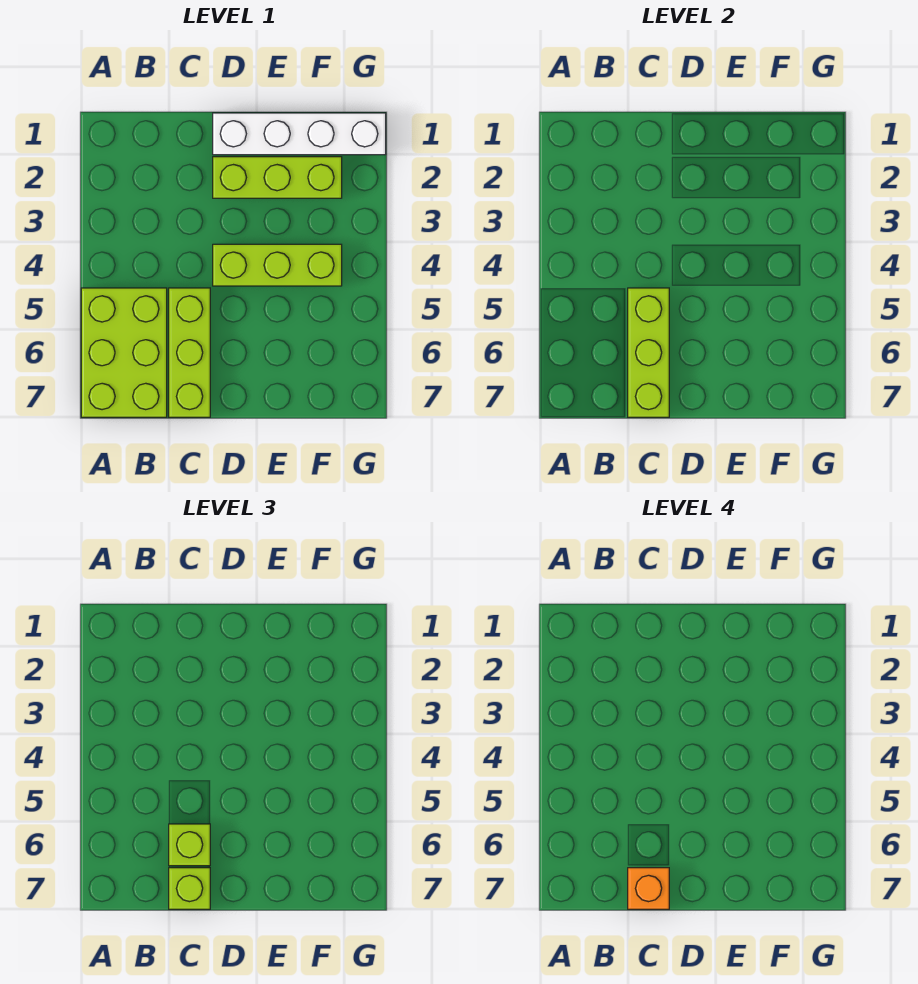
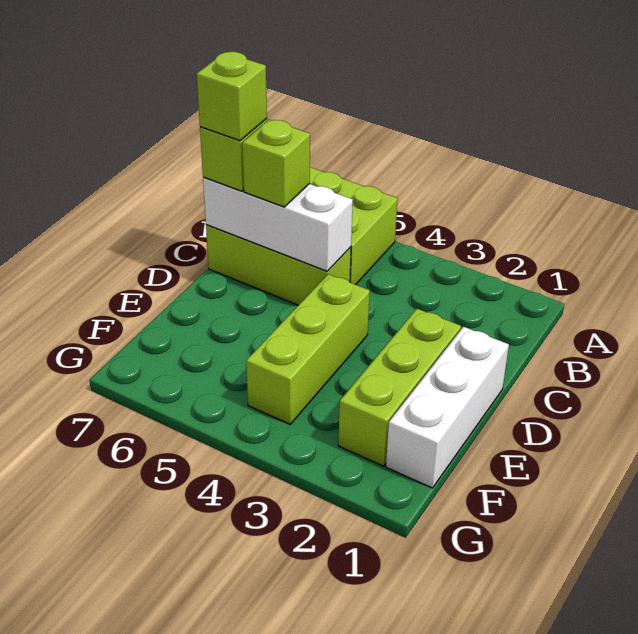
lime 1x3 brick [628,288,669,417] -> white 1x3 brick [203,177,353,271]
orange 1x1 brick [628,868,669,909] -> lime 1x1 brick [197,52,267,141]
white 1x4 brick [213,113,386,155] -> white 1x3 brick [386,327,509,488]

